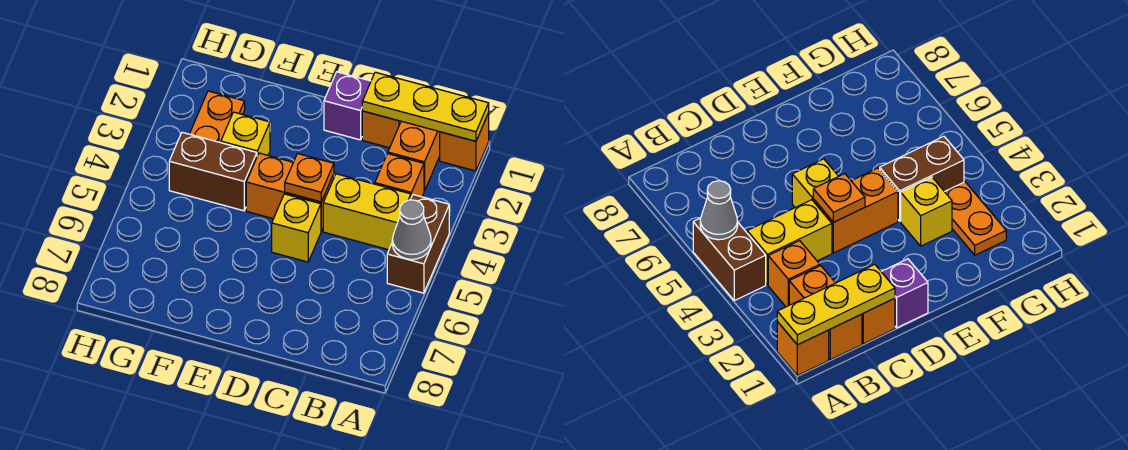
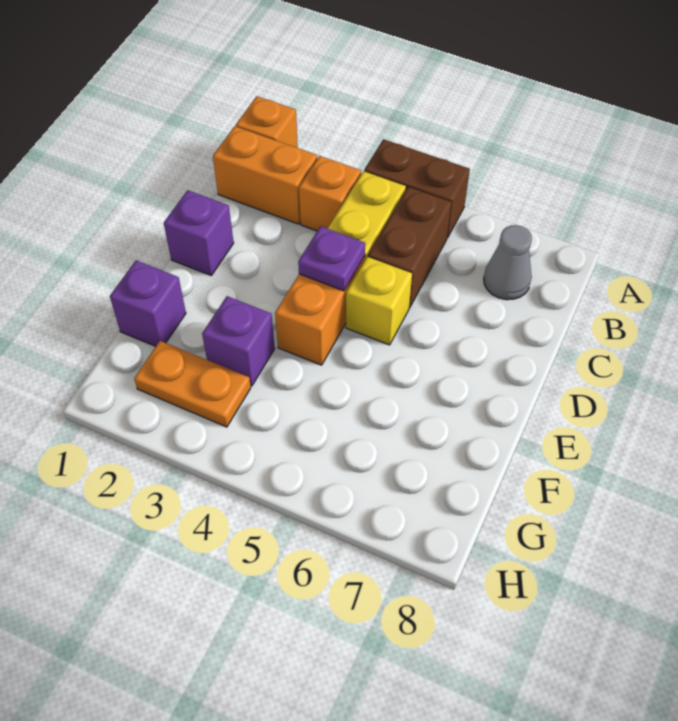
yellow 1x3 plate [362,72,489,141] -> none
grey 1x1 cone [392,200,431,259] -> grey 1x1 cone moved to [484,225,532,300]
orange 1x1 brick [362,111,401,148] -> none
orange 1x1 plate [285,154,334,202] -> purple 1x1 plate [298,226,365,291]
none -> purple 1x1 brick [110,261,186,346]
yellow 1x1 brick [221,112,270,156] -> purple 1x1 brick [202,296,275,386]
brown 1x2 brick [169,132,257,211] -> brown 1x2 brick moved to [368,187,451,308]

